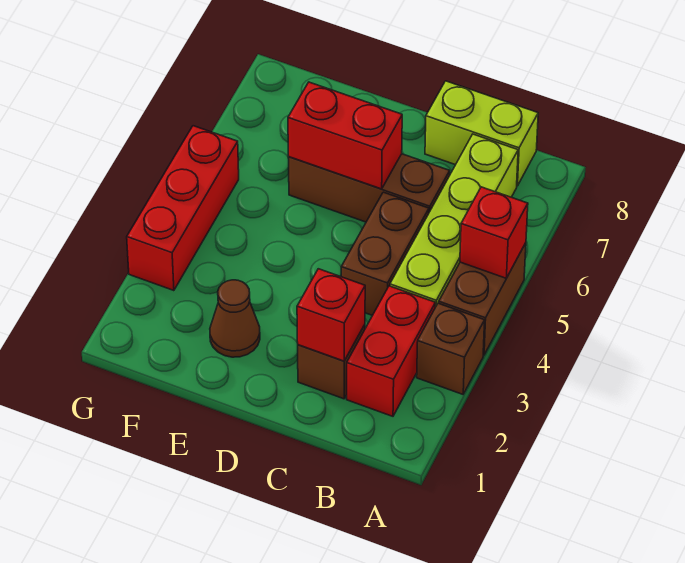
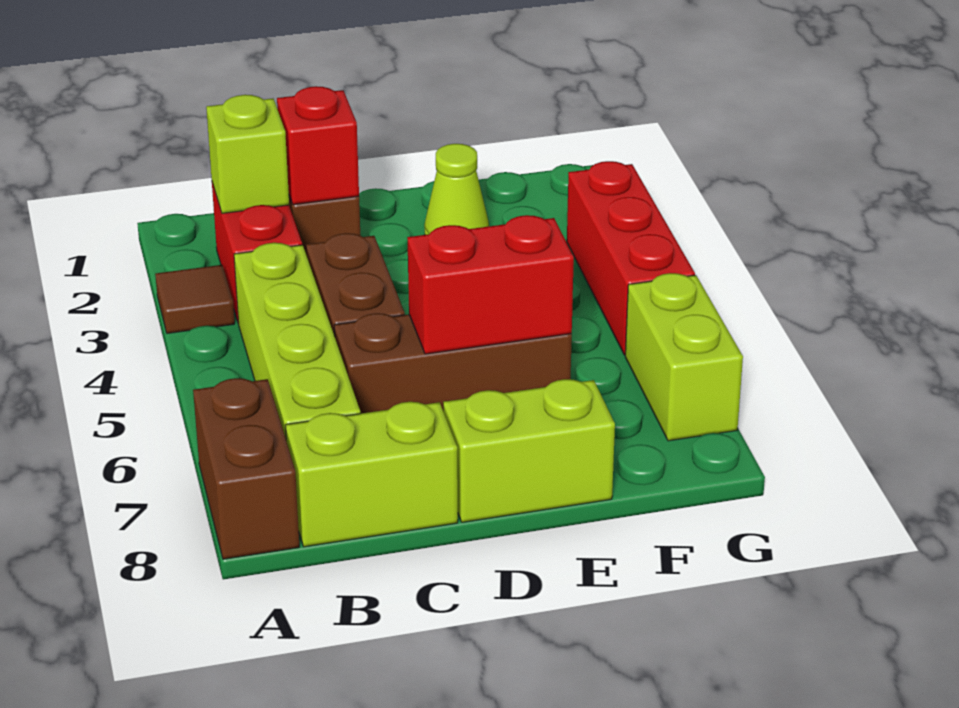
brown 1x1 brick [417,303,485,394] -> brown 1x1 tile [155,265,235,333]
brown 1x2 brick [439,243,526,355] -> brown 1x2 brick moved to [193,378,300,559]
red 1x1 brick [460,187,528,278] -> none
none -> lime 1x1 brick [206,95,289,214]
none -> lime 1x2 brick [443,379,615,522]
brown 1x1 cone [210,280,260,357] -> lime 1x1 cone [424,144,489,235]
none -> lime 1x2 brick [625,273,743,441]

